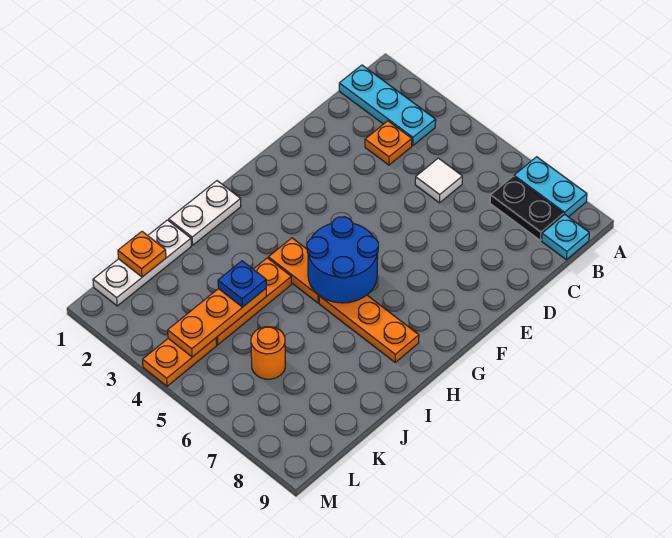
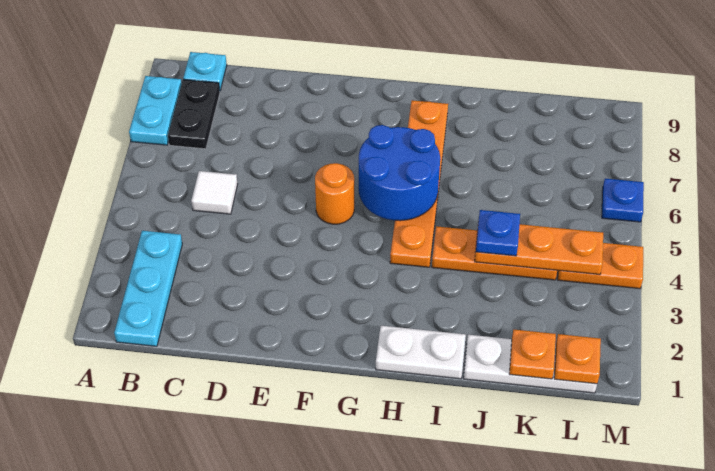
orange 1x1 plate [365,121,412,165] -> orange 1x1 plate moved to [554,334,601,384]
orange 1x1 round brick [251,327,285,379] -> orange 1x1 round brick moved to [315,163,354,224]
none -> blue 1x1 plate [602,179,644,222]

